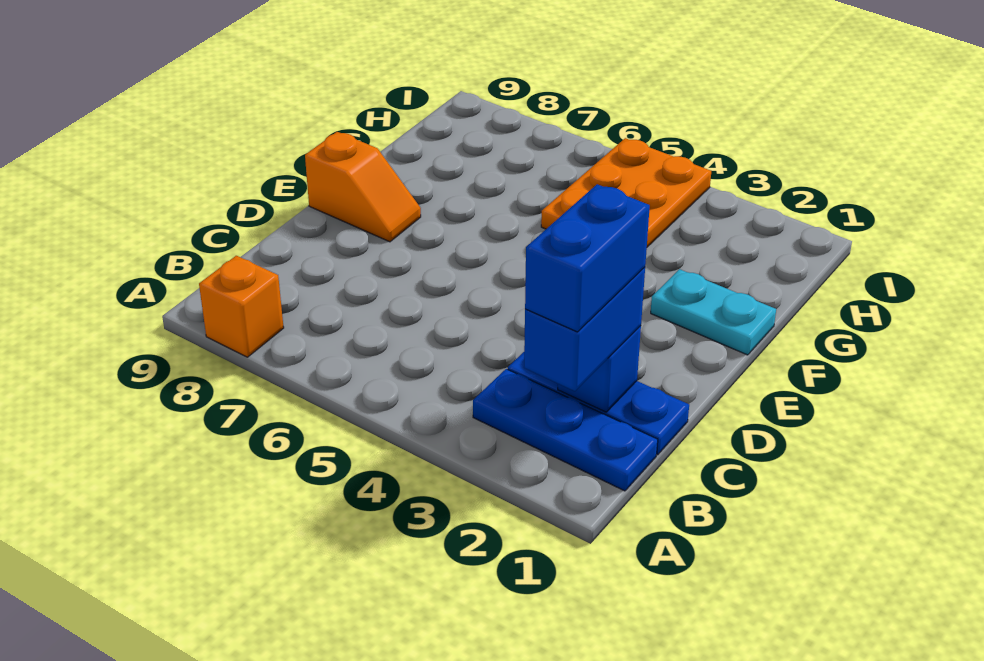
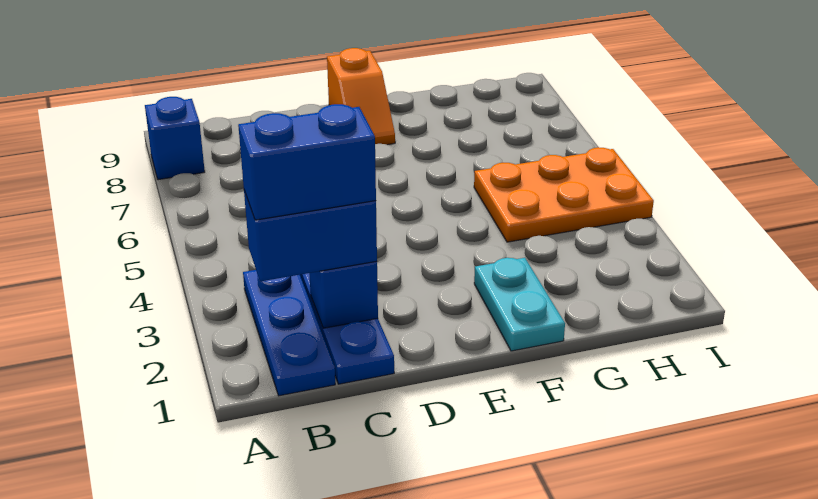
orange 1x1 brick [199,256,284,357] -> blue 1x1 brick [145,97,205,180]

